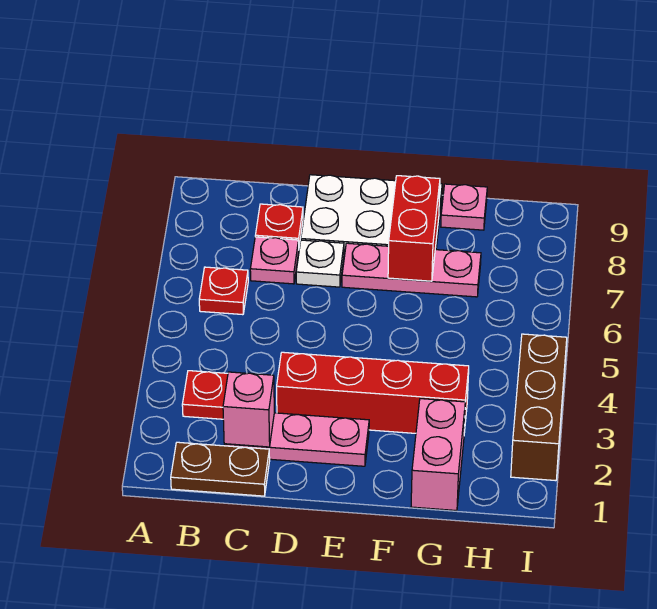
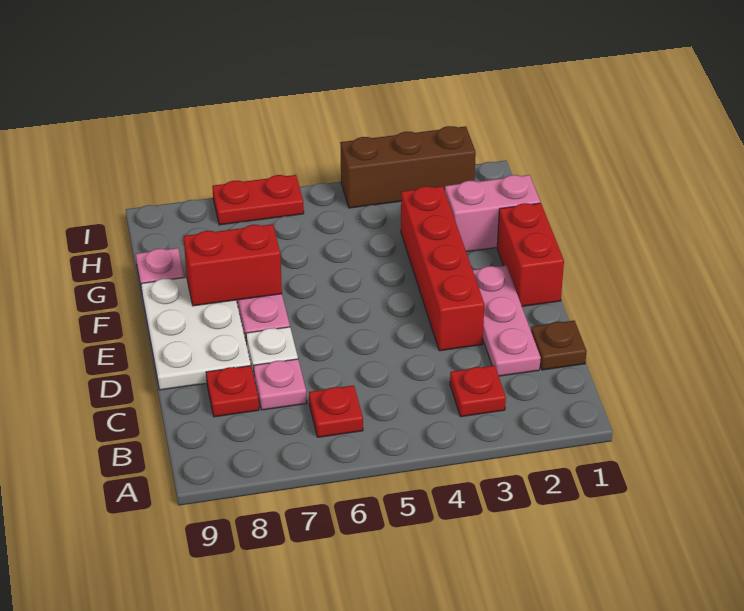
brown 1x2 plate [171,442,270,496] -> brown 1x1 plate [531,321,587,370]
pink 1x1 brick [223,372,274,447] -> none
none -> red 1x2 brick [497,203,564,306]
none -> red 1x2 plate [212,175,304,225]

